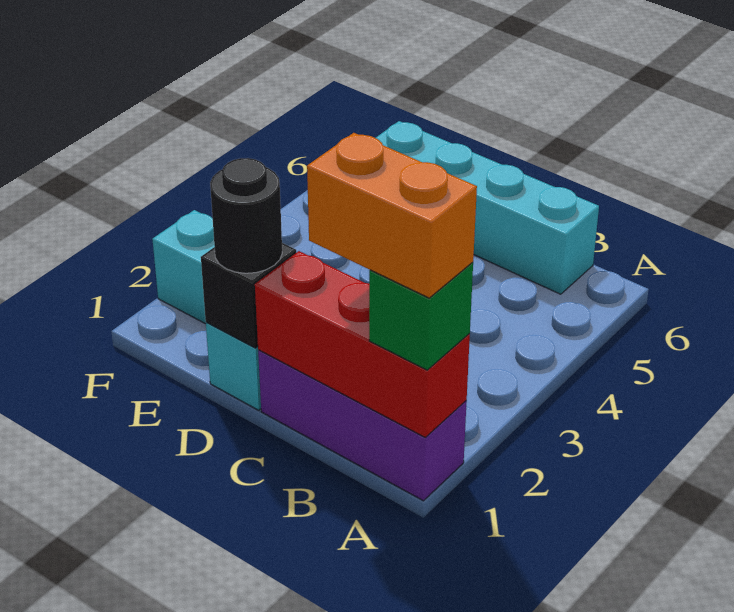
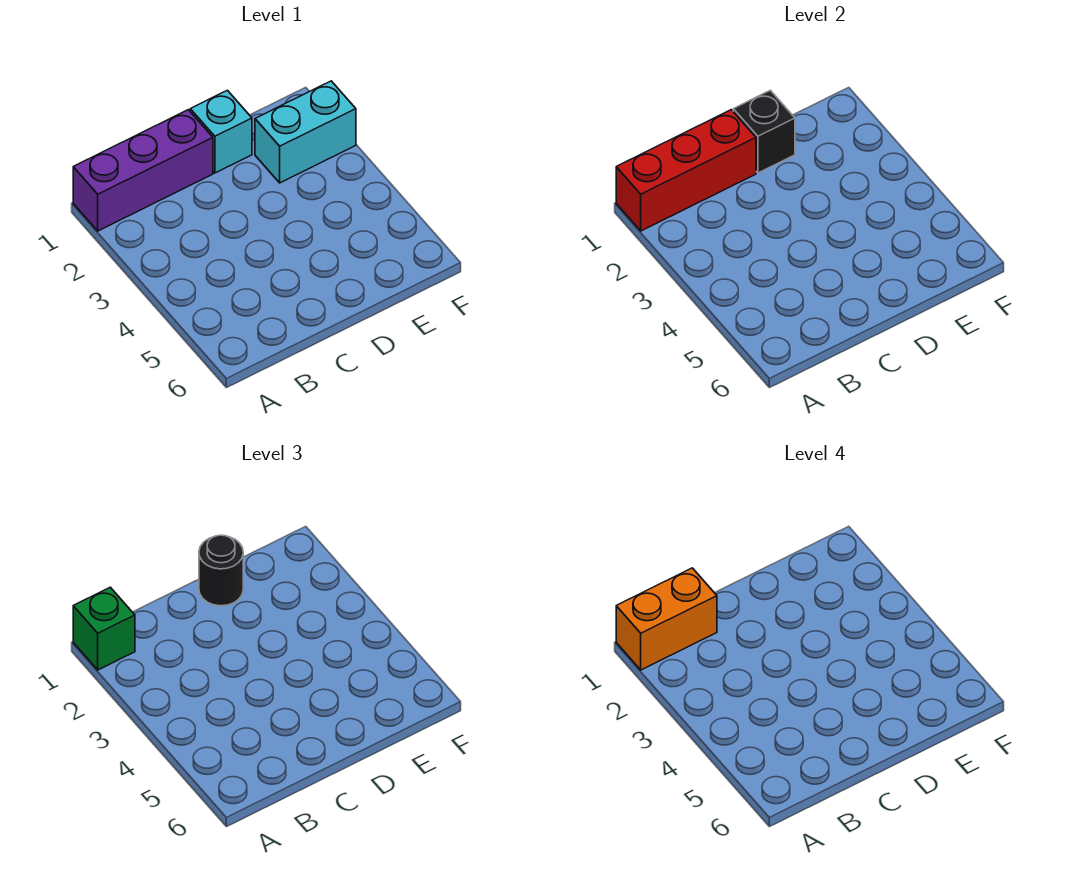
cyan 1x4 brick [376,121,599,294] -> none

